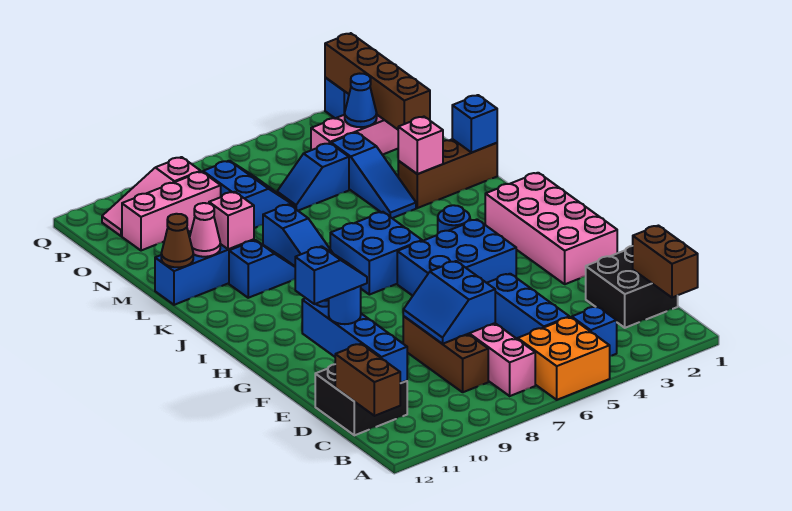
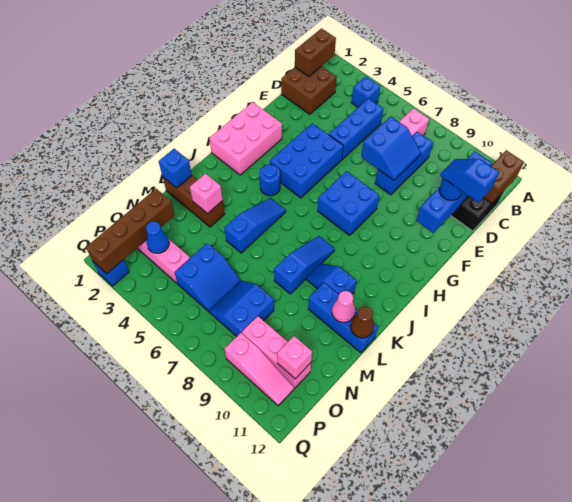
orange 2x2 brick [518,317,610,400] -> none
black 2x2 brick [586,246,678,328] -> brown 2x2 brick [281,66,337,114]
brown 1x3 brick [403,316,488,392] -> blue 1x3 brick [375,132,433,195]
pink 2x4 brick [485,173,617,284] -> pink 2x3 brick [209,102,282,175]
blue 2x3 brick [397,219,516,296] -> blue 2x3 brick turned to [270,123,343,198]
blue 2x2 brick [330,212,422,295] -> blue 2x2 brick moved to [318,171,379,235]
blue 1x3 slope [331,132,416,218] -> blue 1x3 slope moved to [224,198,286,253]
pink 1x1 brick [209,192,254,249] -> pink 1x1 brick moved to [277,336,312,379]
blue 1x2 slope [277,143,349,211] -> blue 2x2 slope [175,243,241,312]

